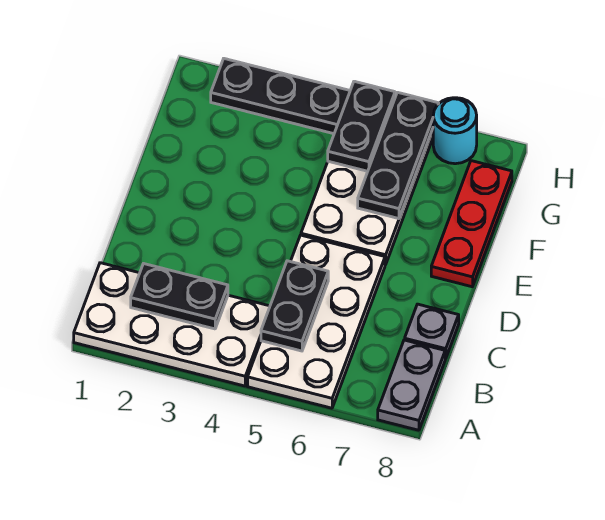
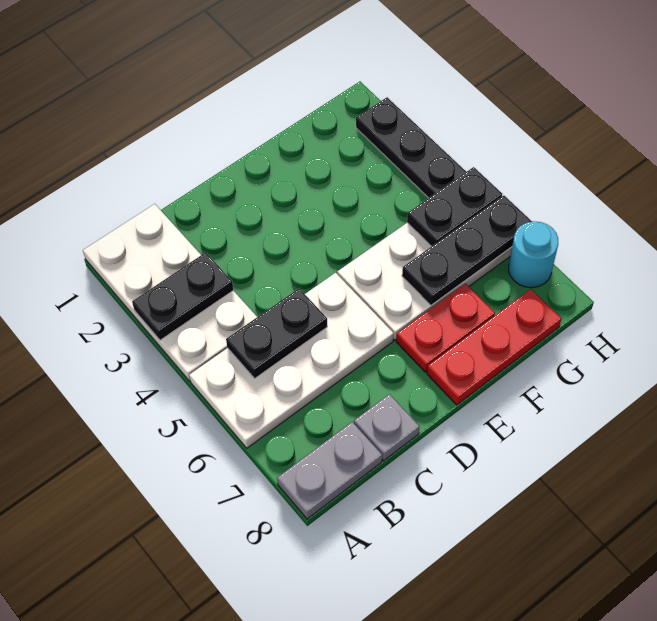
black 1x2 plate [131,264,228,329] -> black 1x2 plate turned to [132,252,233,340]
none -> red 1x2 plate [396,284,495,372]

